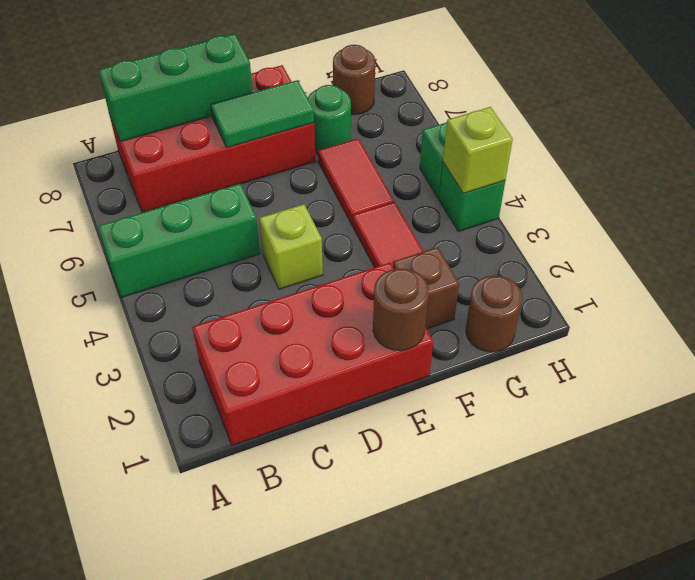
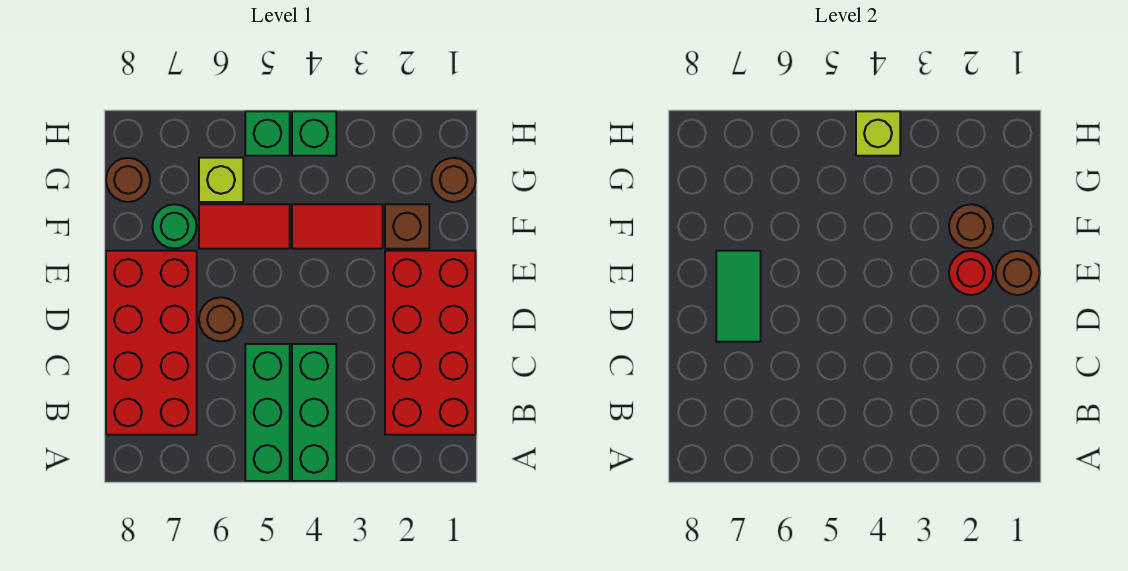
green 1x3 brick [98,34,253,142] -> green 1x3 brick moved to [292,344,336,481]
lime 1x1 brick [259,204,323,289] -> lime 1x1 brick moved to [199,158,243,202]
none -> brown 1x1 round brick [199,297,243,342]
none -> red 1x1 round brick [949,251,993,295]
none -> brown 1x1 round brick [949,204,993,249]

